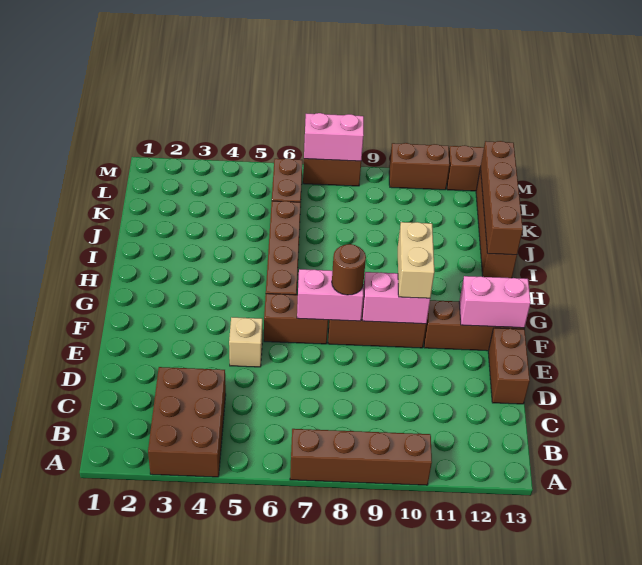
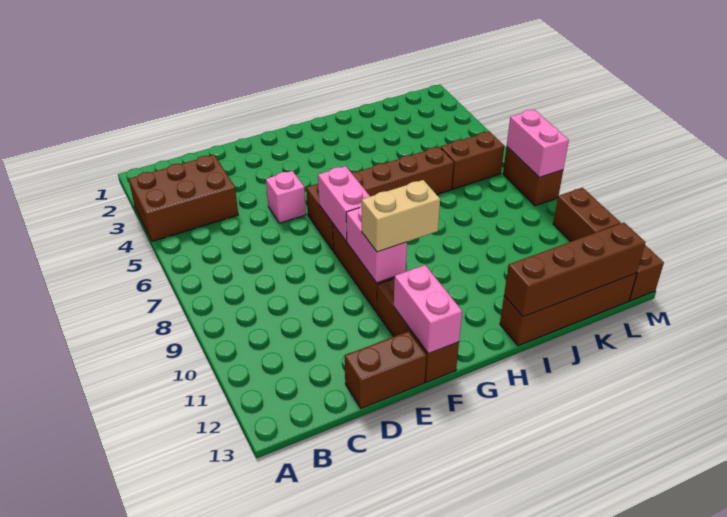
brown 1x4 brick [290,429,432,485] -> none
tan 1x1 brick [229,317,262,367] -> pink 1x1 brick [266,171,306,223]
brown 1x1 round brick [332,244,366,295] -> none

